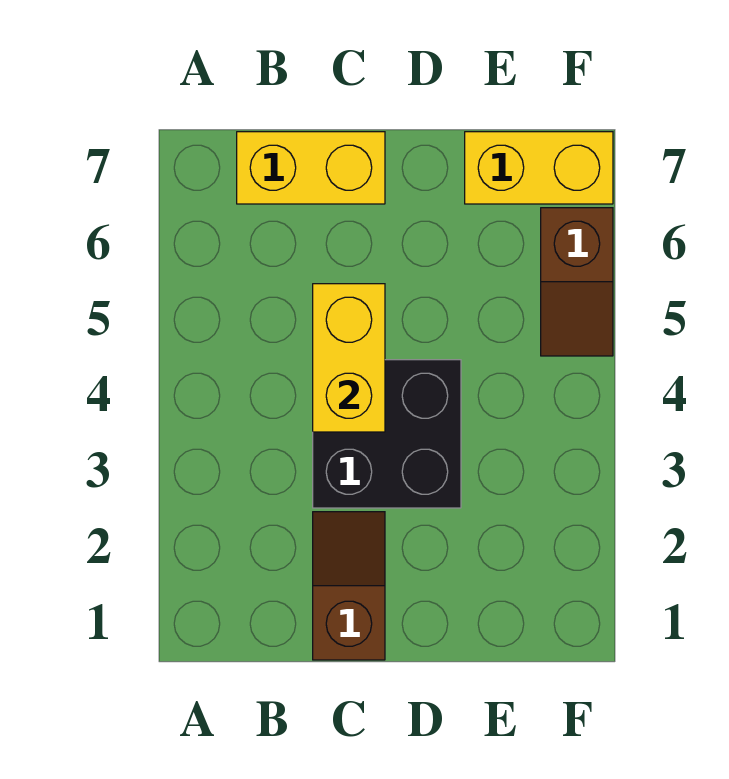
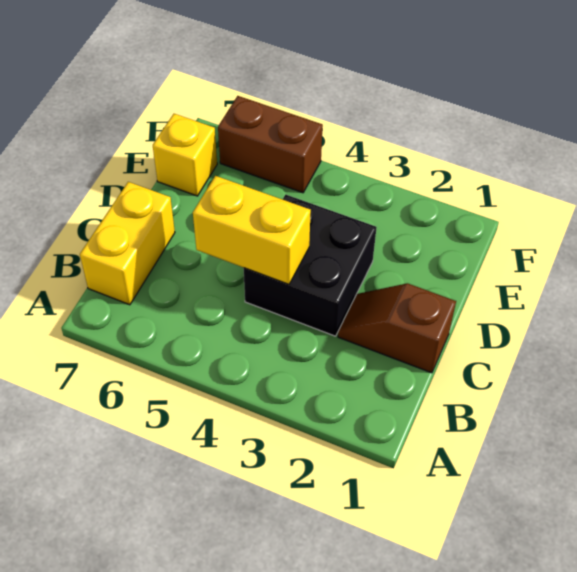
yellow 1x2 brick [465,132,613,204] -> yellow 1x1 brick [153,114,217,196]
brown 1x2 slope [541,208,613,356] -> brown 1x2 brick [218,96,323,193]

